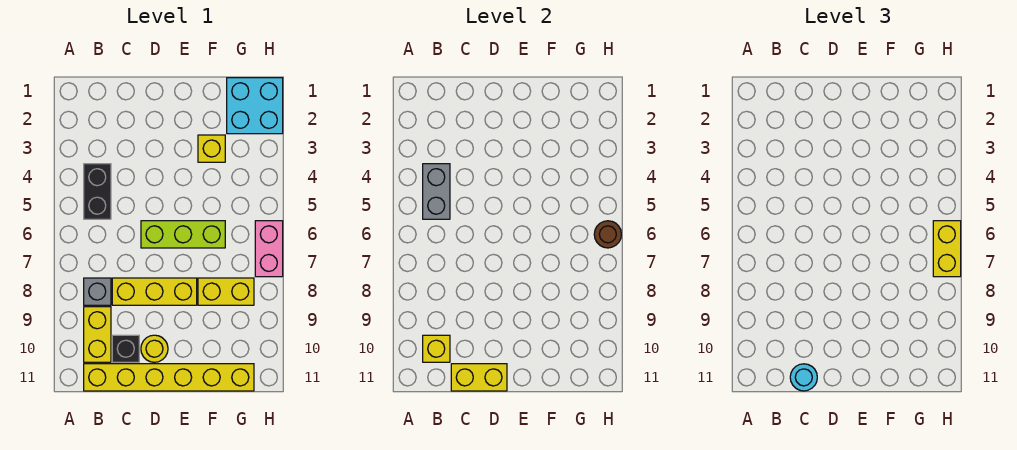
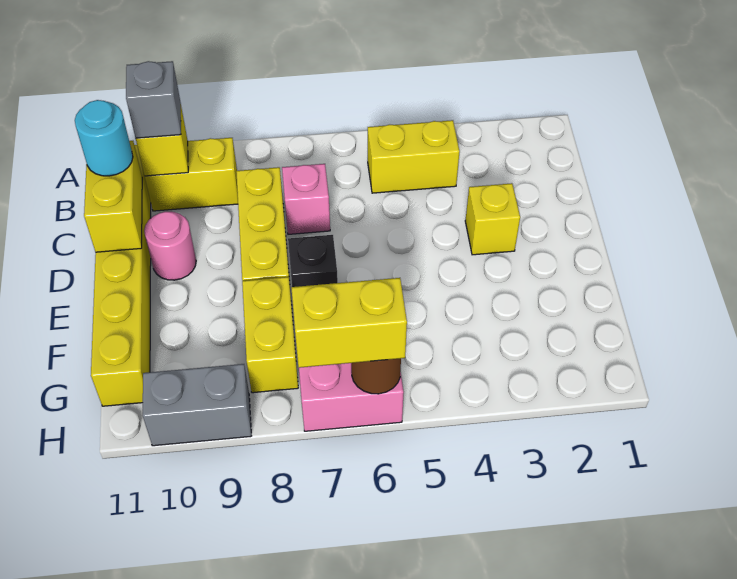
black 1x2 brick [84,164,111,219] -> yellow 1x2 brick [368,120,460,193]
grey 1x2 brick [423,164,450,219] -> grey 1x2 brick moved to [143,364,251,446]
grey 1x1 brick [84,278,111,305] -> grey 1x1 brick moved to [126,61,181,138]
none -> pink 1x1 brick [282,164,330,234]
black 1x1 brick [112,335,139,362] -> black 1x1 brick moved to [288,235,338,287]
lime 1x3 brick [141,221,225,248] -> none
yellow 1x1 round brick [141,335,168,362] -> pink 1x1 round brick [144,212,196,280]
yellow 1x1 brick [198,135,225,162] -> yellow 1x1 brick moved to [465,183,520,255]
cyan 2x2 brick [227,78,283,134] -> none

